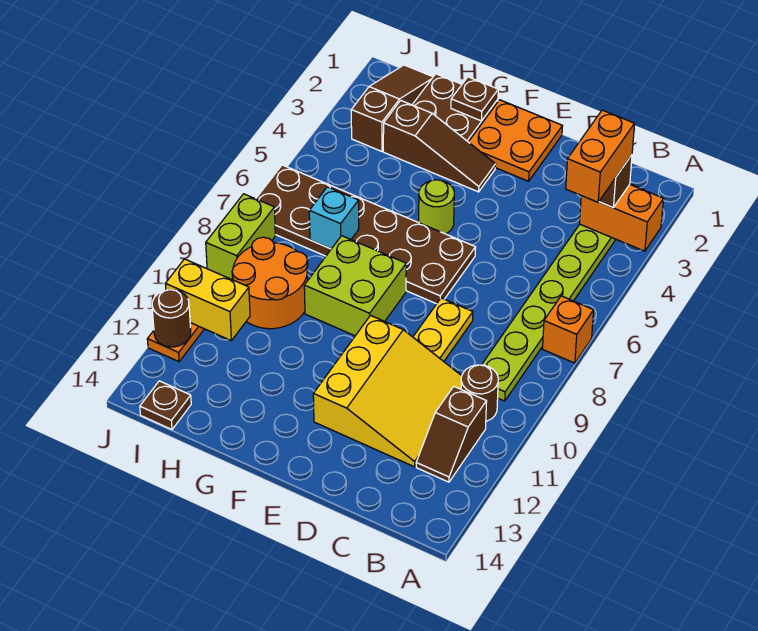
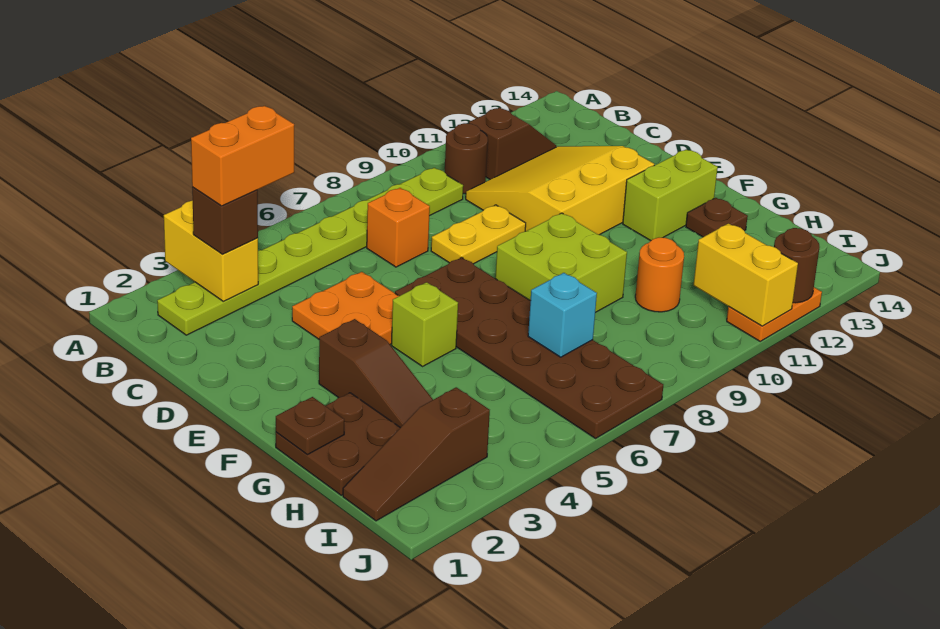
orange 1x2 brick [580,185,663,251] -> yellow 1x2 brick [164,201,258,301]
orange 1x1 brick [543,296,594,363] -> orange 1x1 brick moved to [367,188,430,267]
orange 2x2 plate [469,100,562,181] -> orange 2x2 plate moved to [292,272,399,344]
brown 1x3 slope [383,101,496,192] -> brown 1x3 slope turned to [319,319,433,428]
lime 1x1 round brick [419,180,454,234] -> lime 1x1 brick [391,282,458,366]
orange 2x2 round brick [232,237,308,329] -> orange 1x1 round brick [635,238,684,312]
brown 1x1 plate [140,381,191,430] -> brown 1x1 plate moved to [686,198,748,237]
lime 1x2 brick [206,194,275,280] -> lime 1x2 brick moved to [623,149,718,241]

